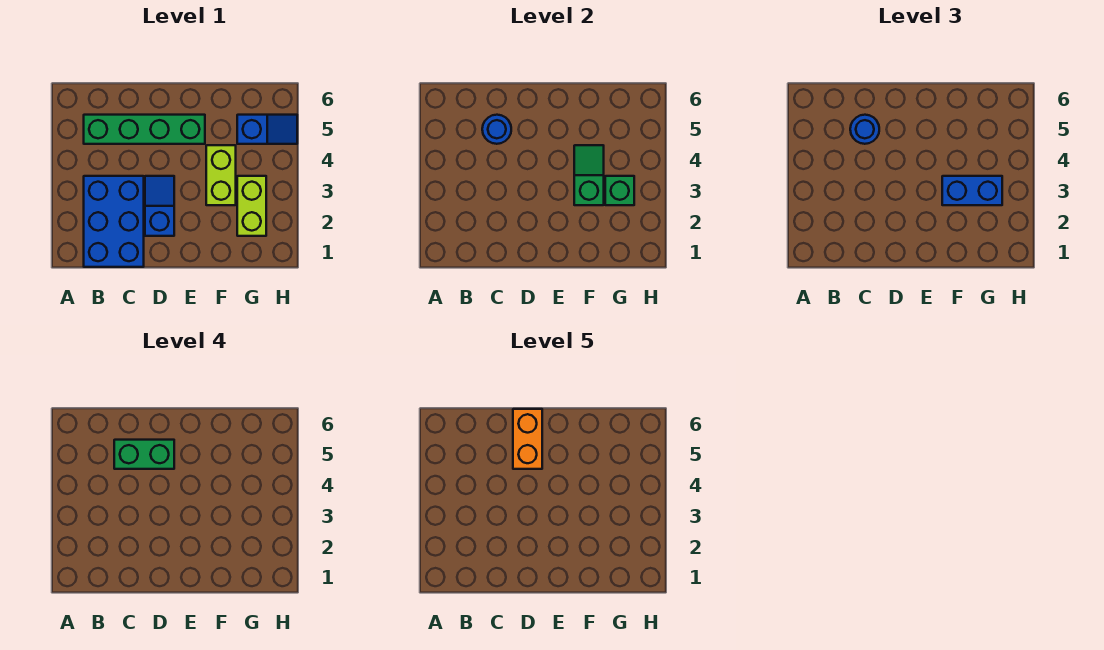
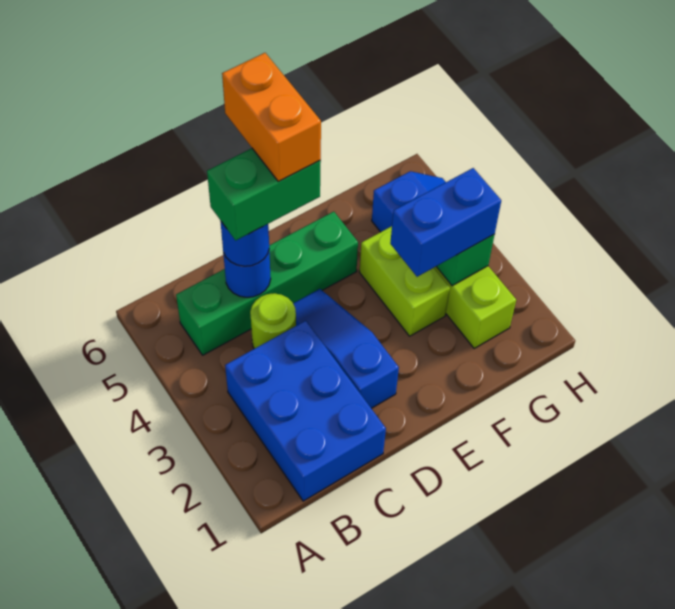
none -> lime 1x1 round brick [250,293,296,349]
blue 1x2 slope [145,176,174,236] -> blue 1x3 slope [293,289,399,408]
green 1x2 slope [574,145,604,205] -> none

